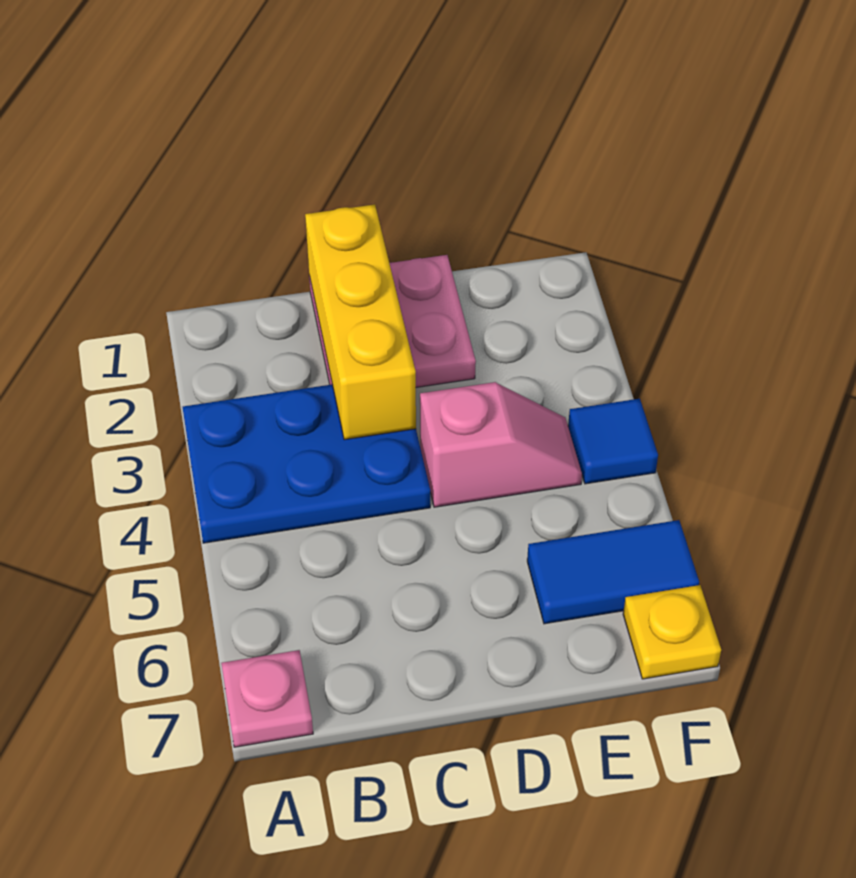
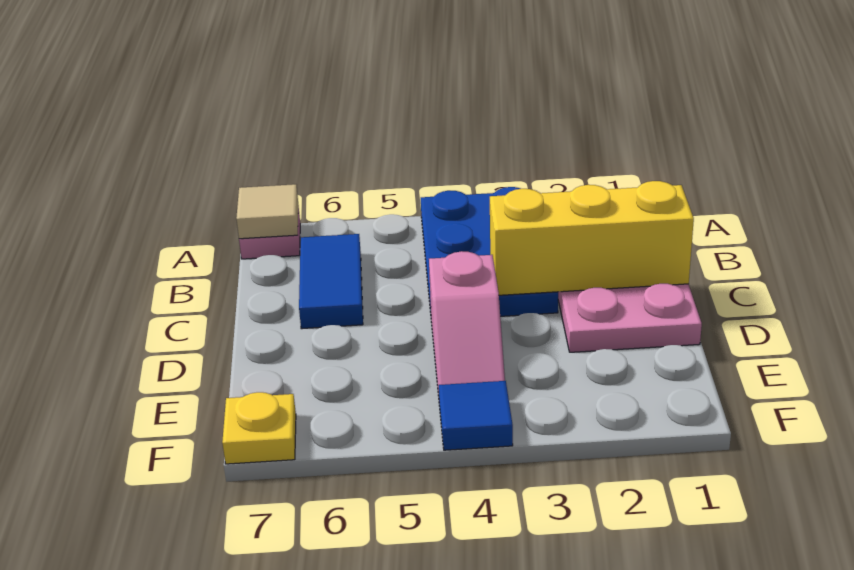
none -> tan 1x1 tile [236,184,298,239]
blue 1x2 tile [527,520,699,624] -> blue 1x2 tile moved to [299,234,363,329]

